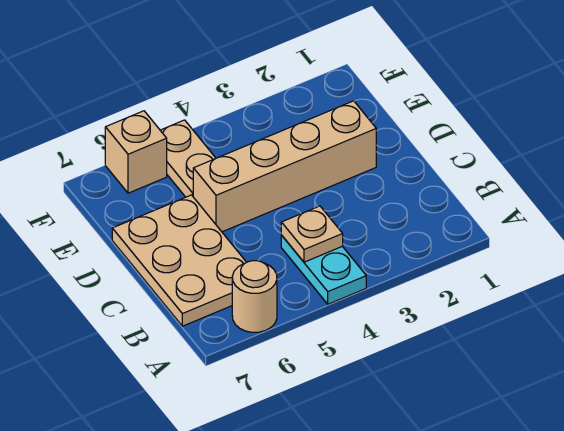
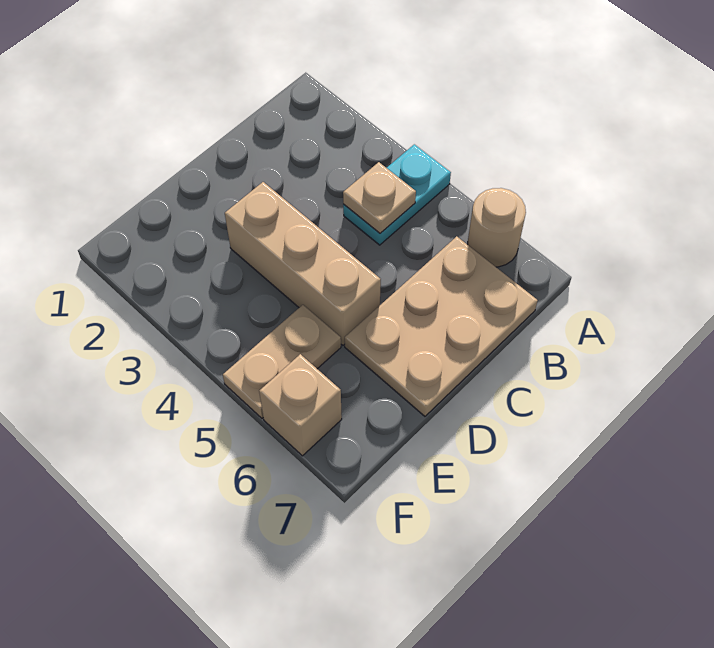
tan 1x4 brick [193,101,376,232] -> tan 1x3 brick [225,182,381,345]

